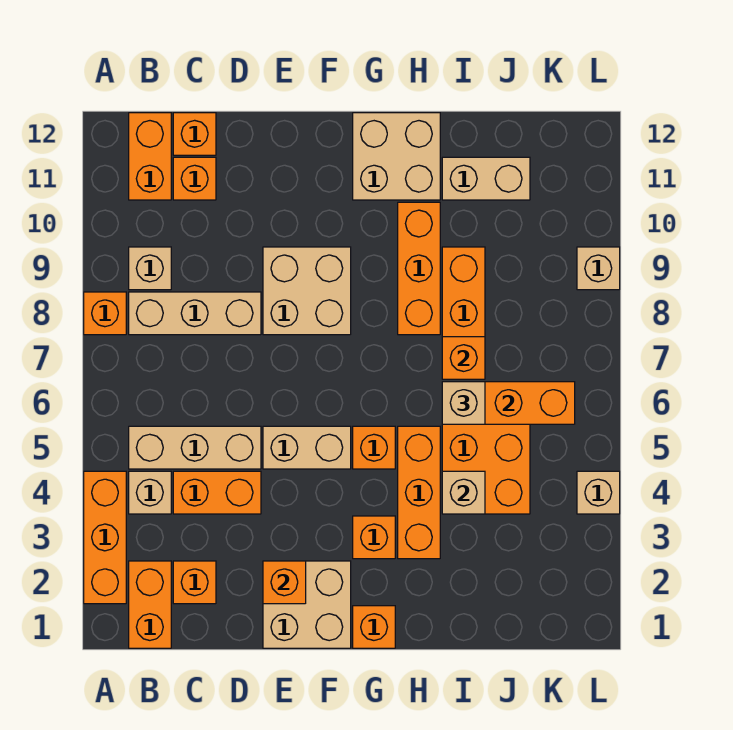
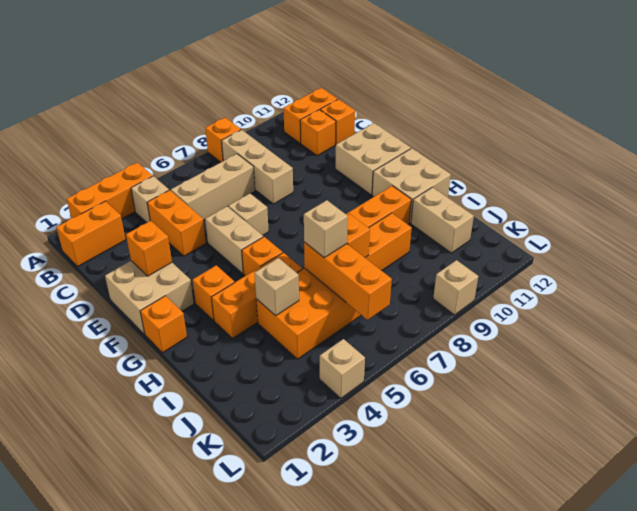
tan 1x3 brick [129,426,261,469] -> tan 1x3 brick turned to [171,154,255,220]
tan 1x1 brick [129,247,171,290] -> tan 1x1 brick moved to [229,194,269,235]
orange 1x1 brick [173,561,216,604] -> none
tan 2x2 brick [263,247,351,335] -> tan 2x2 brick moved to [335,123,411,195]

